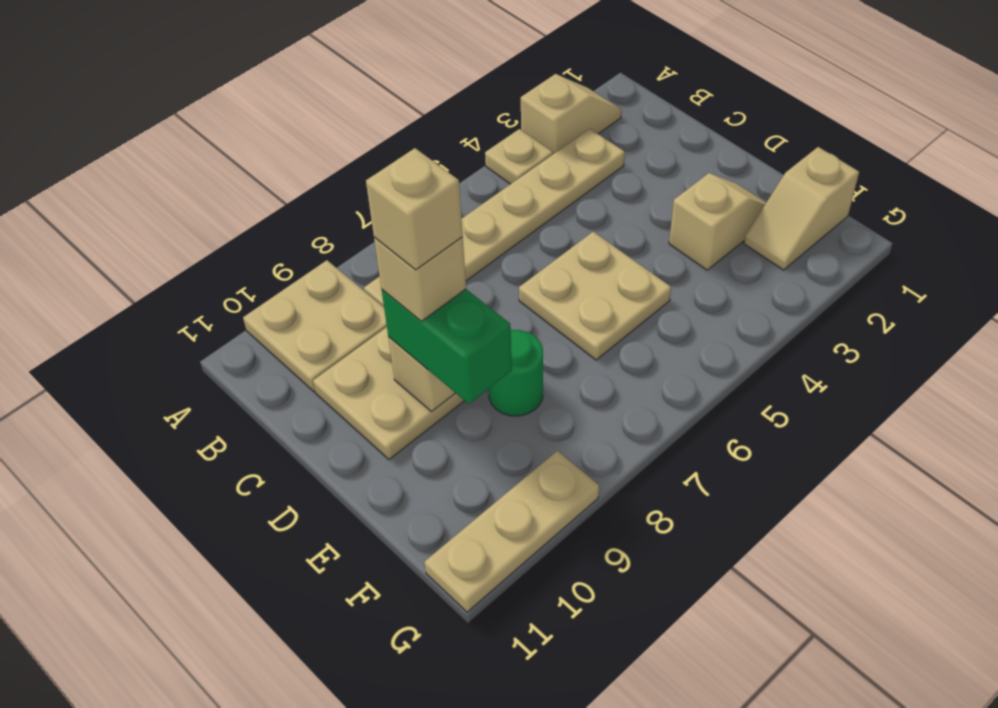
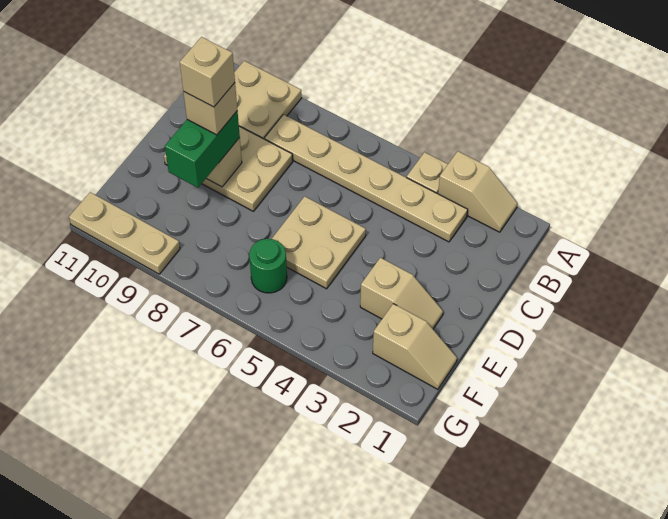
green 1x1 round brick [488,330,543,416] -> green 1x1 round brick moved to [249,239,287,293]
tan 1x2 slope [744,147,859,270] -> tan 1x2 slope turned to [373,304,457,389]

